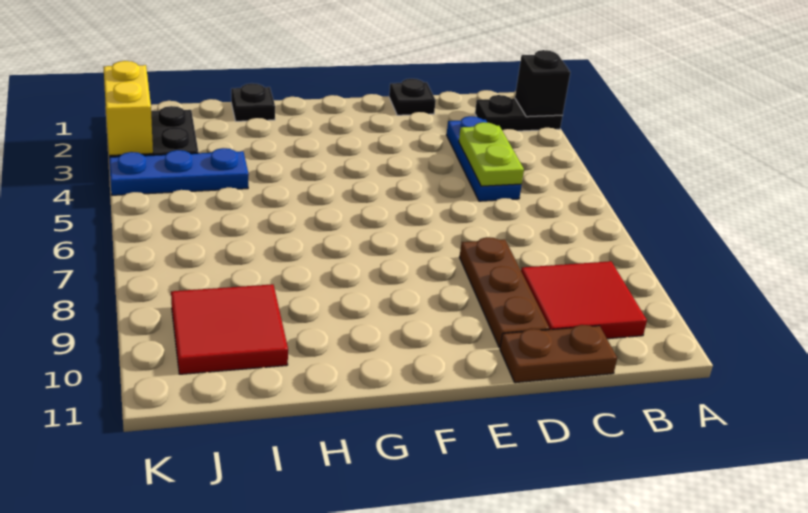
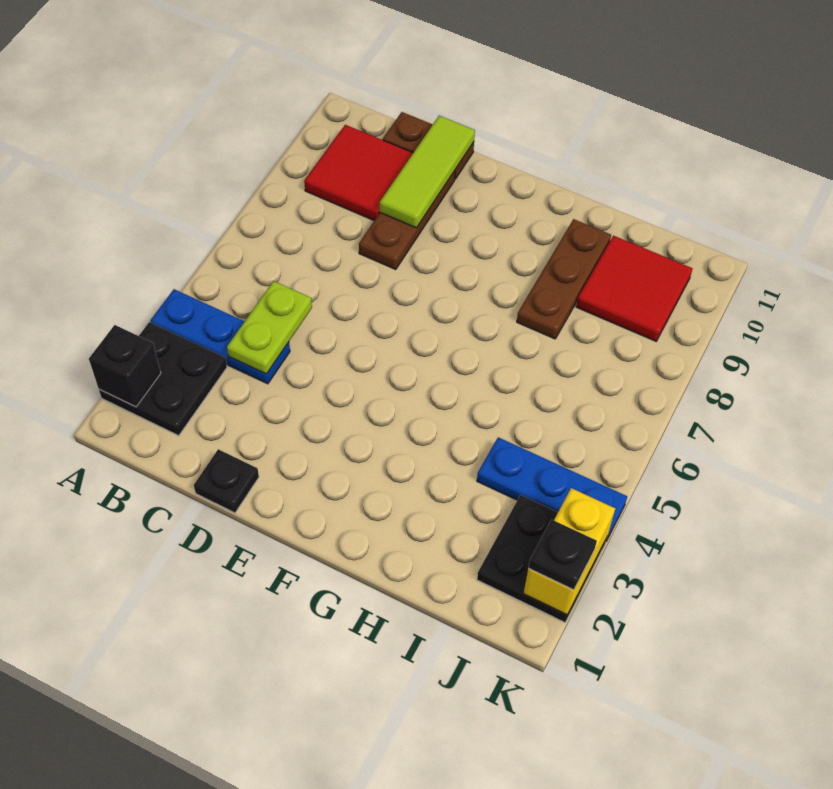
black 1x2 plate [475,95,562,131] -> black 2x2 plate [99,322,227,436]
blue 1x3 plate [446,116,522,201] -> blue 1x3 plate turned to [150,289,290,384]
none -> lime 1x3 tile [380,116,475,228]
black 1x1 plate [231,83,275,121] -> black 1x1 plate moved to [528,520,597,590]
none -> brown 1x3 plate [517,219,611,339]

